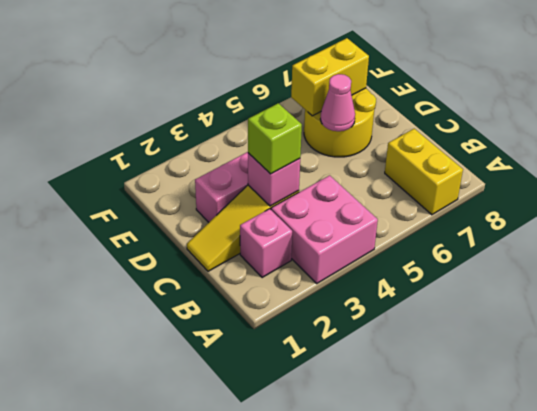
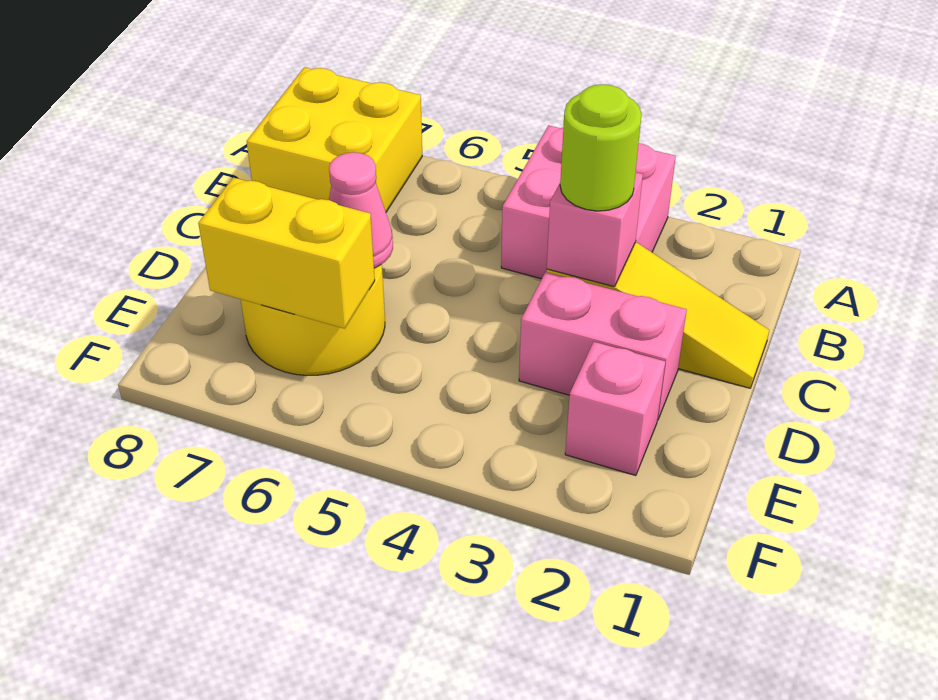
yellow 1x2 brick [385,129,463,215] -> yellow 2x2 brick [247,67,422,212]
pink 1x1 brick [240,209,292,278] -> pink 1x1 brick moved to [565,342,665,476]
lime 1x1 brick [248,103,302,174] -> lime 1x1 round brick [560,84,642,211]

